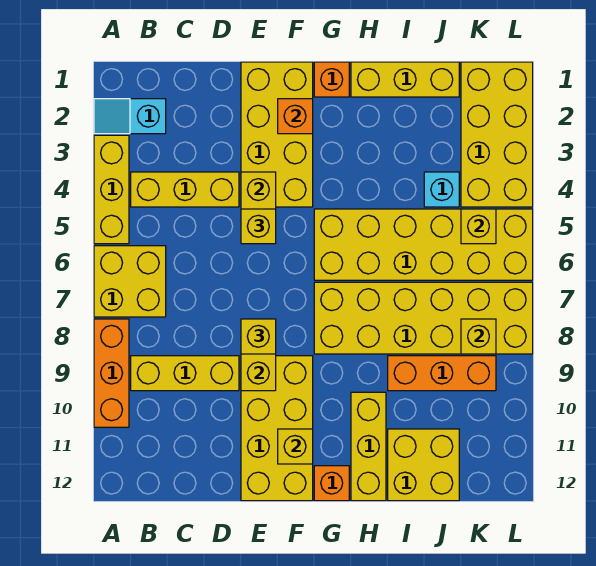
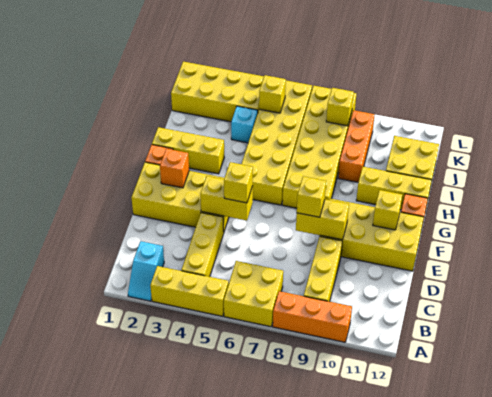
yellow 1x3 brick [351,62,459,97] -> yellow 1x3 brick turned to [152,127,224,174]

